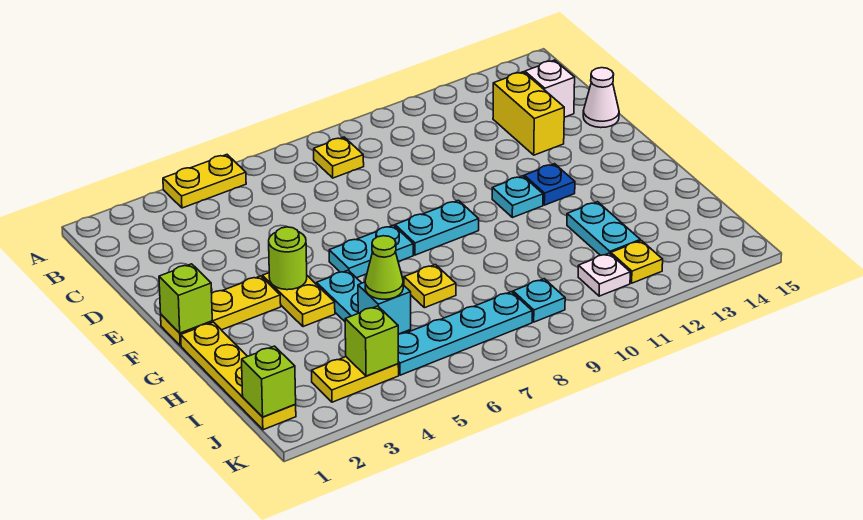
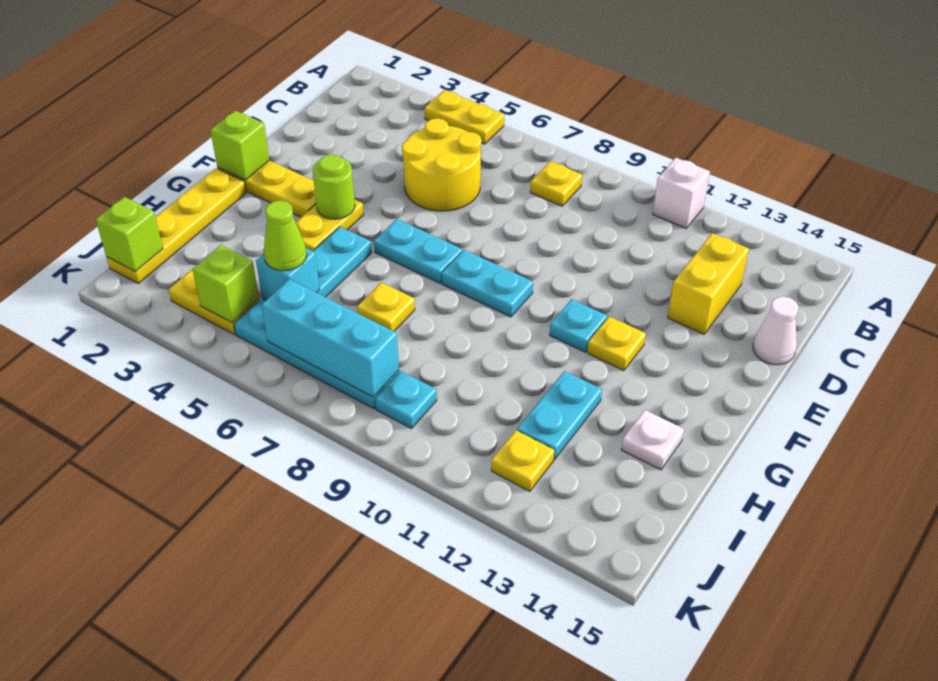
none -> yellow 2x2 round brick [402,118,482,211]
white 1x1 brick [525,60,575,117] -> white 1x1 brick moved to [653,158,710,228]
blue 1x1 plate [524,164,575,205] -> yellow 1x1 plate [587,316,646,371]
none -> cyan 1x3 brick [262,279,399,397]
white 1x1 plate [578,253,630,296] -> white 1x1 plate moved to [621,410,684,470]

